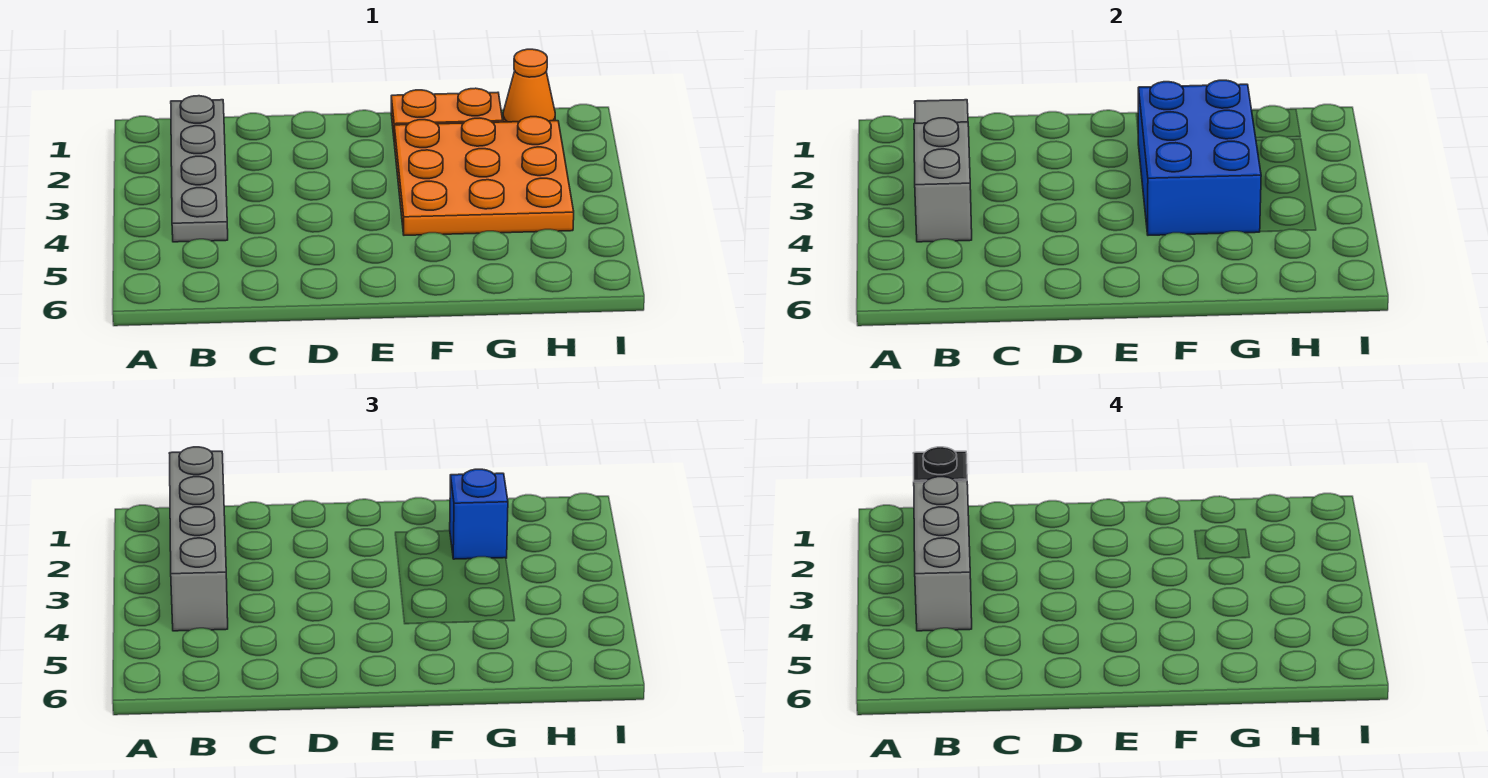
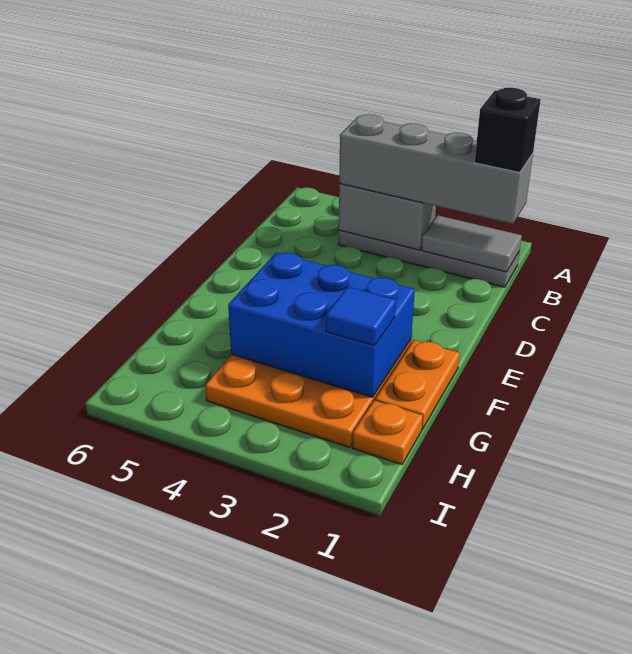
grey 1x3 brick [914,477,972,631] -> none
blue 1x1 brick [450,469,508,559] -> blue 1x1 tile [326,287,396,346]
orange 1x1 cone [503,49,555,122] -> orange 1x1 plate [352,400,423,464]

